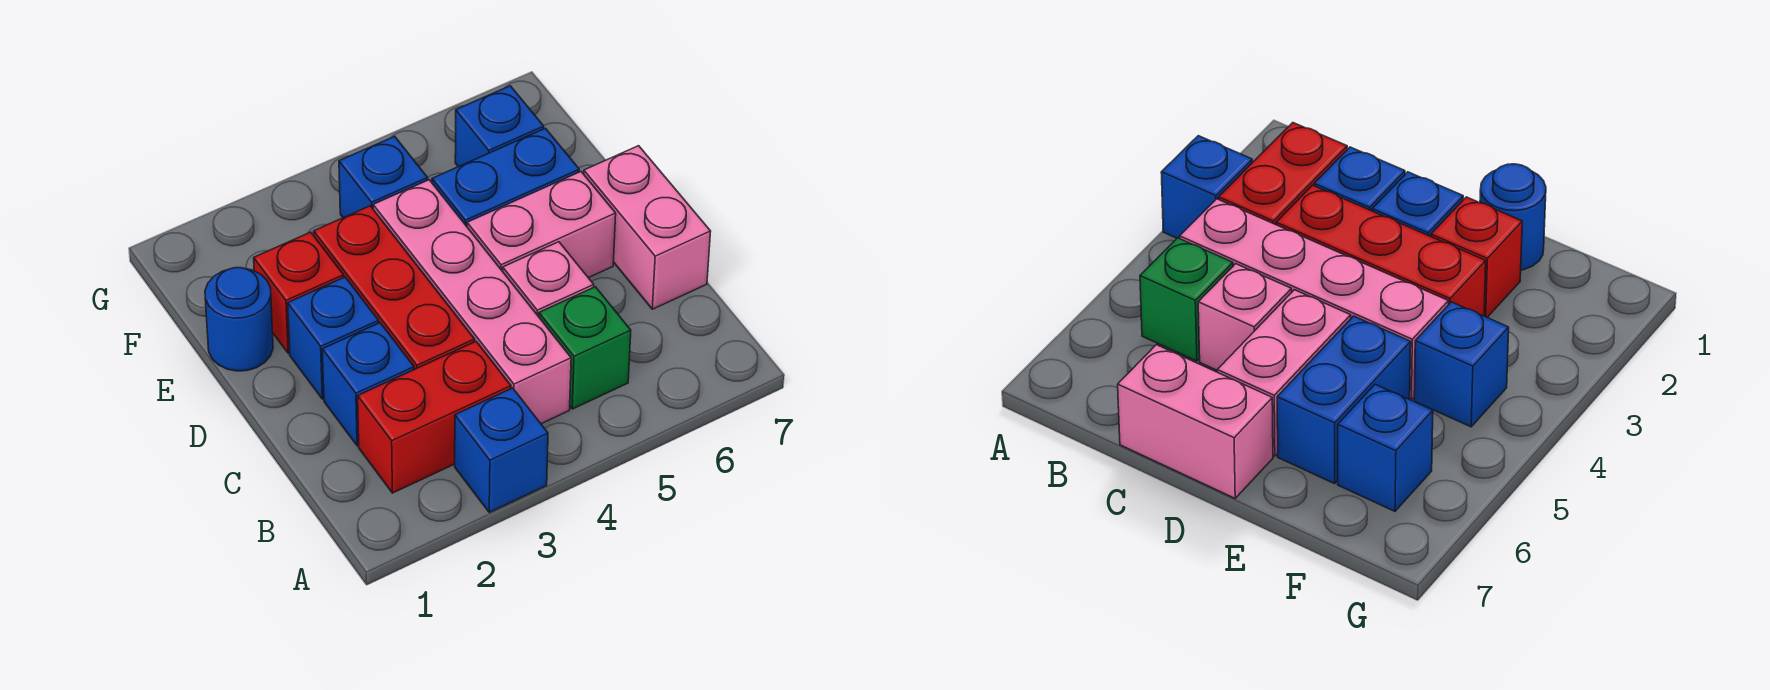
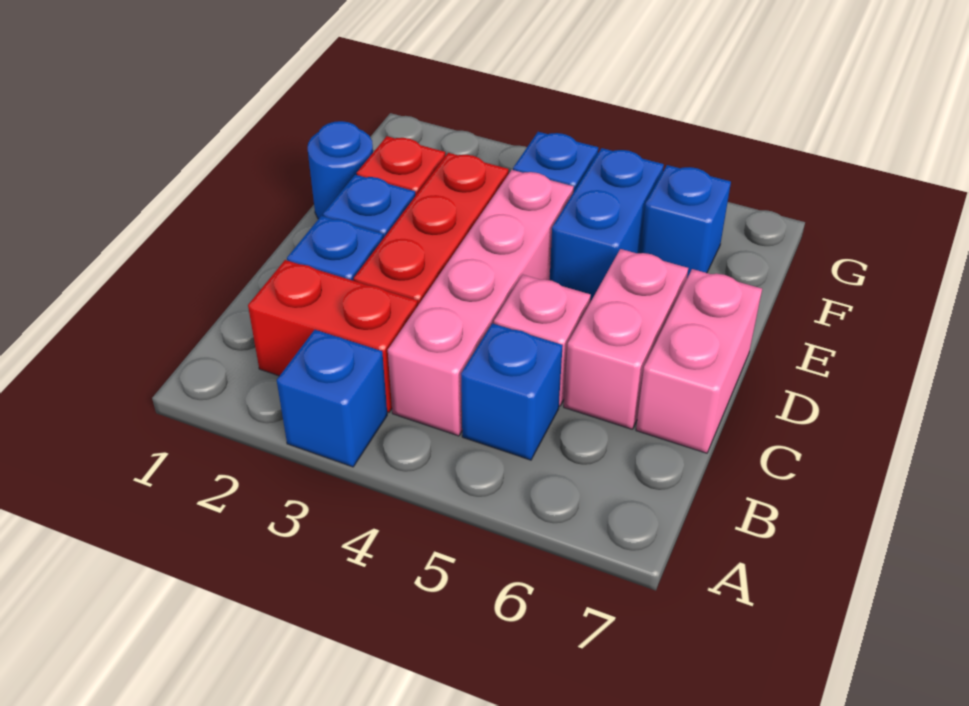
green 1x1 brick [539,287,631,409] -> blue 1x1 brick [461,323,563,460]
pink 1x2 brick [467,172,616,278] -> pink 1x2 brick turned to [564,249,688,429]
blue 1x2 brick [432,128,579,226] -> blue 1x2 brick turned to [550,148,664,302]

